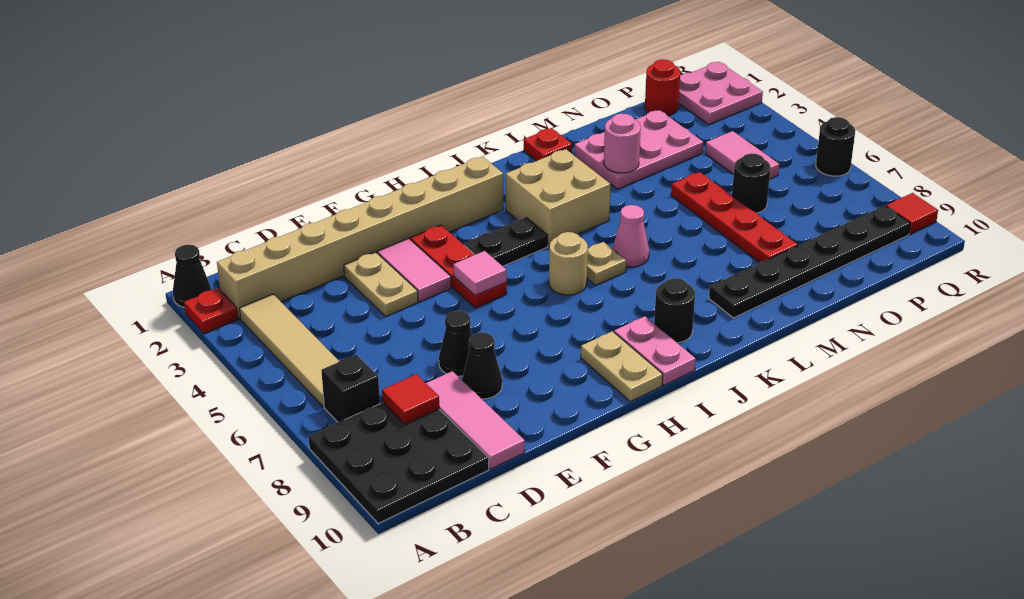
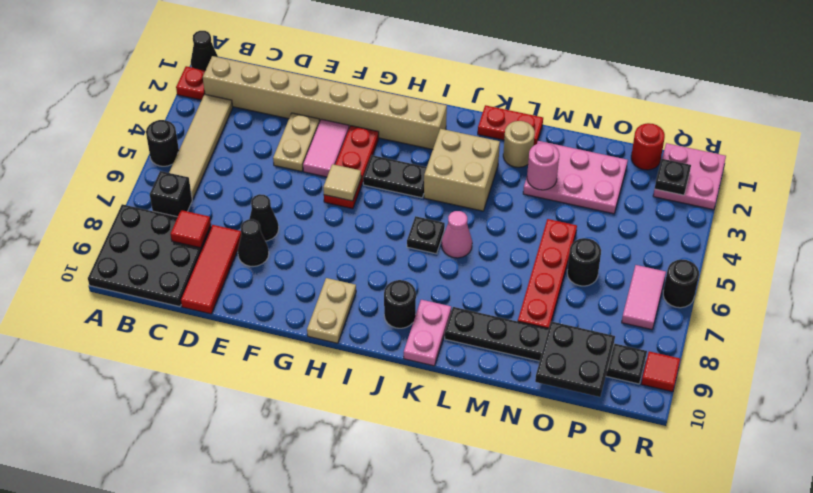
none -> black 1x1 round brick [146,120,179,166]
pink 1x3 tile [426,371,525,469] -> red 1x3 tile [181,225,241,314]
pink 1x1 tile [453,251,507,296] -> tan 1x1 tile [323,164,361,201]
tan 1x1 round brick [549,232,588,295] -> tan 1x1 round brick moved to [503,121,535,167]
pink 1x2 plate [614,316,696,385] -> pink 1x2 plate moved to [404,300,451,366]
tan 1x1 plate [587,242,626,285] -> black 1x1 plate [407,216,445,254]
red 1x1 plate [524,128,572,161] -> red 1x2 plate [478,105,543,145]
none -> black 2x2 plate [535,321,615,397]
pink 1x2 tile [705,131,779,179] -> pink 1x2 tile moved to [622,265,666,330]
none -> black 1x1 plate [655,159,691,195]

